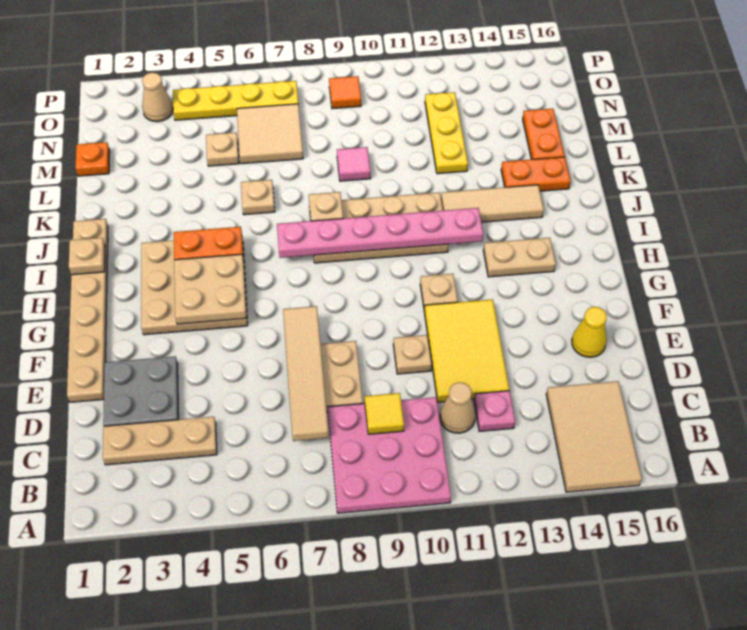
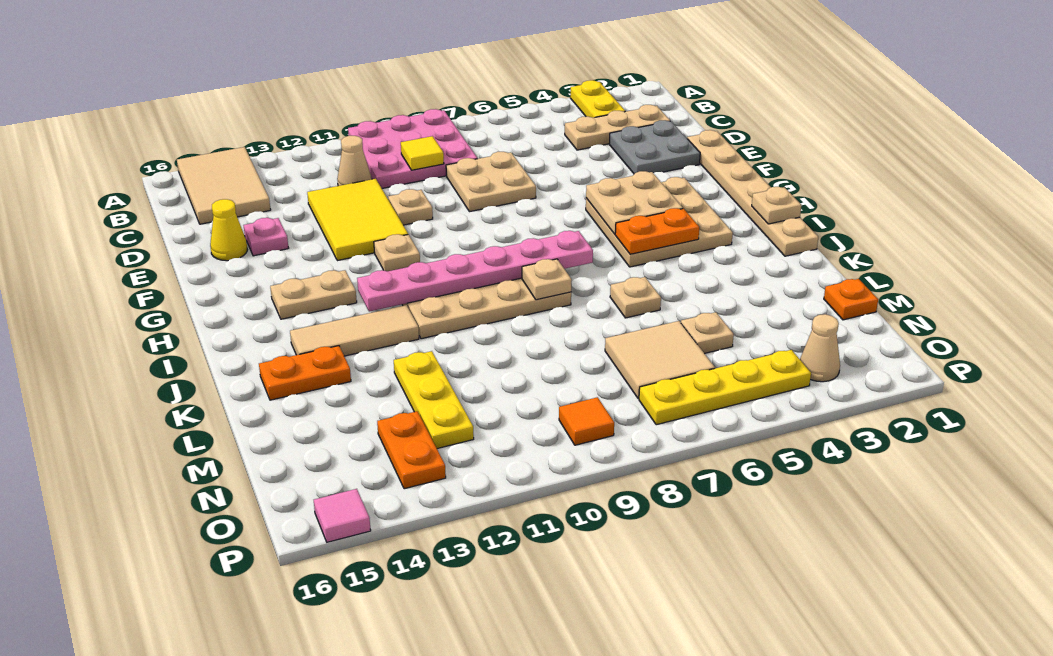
none -> yellow 1x2 plate [570,80,625,118]
tan 1x4 tile [283,306,329,441] -> none
pink 1x1 plate [474,391,515,431] -> pink 1x1 plate moved to [243,218,288,256]
pink 1x1 tile [337,147,371,181] -> pink 1x1 tile moved to [314,489,371,542]
orange 1x2 plate [523,109,565,159] -> orange 1x2 plate moved to [377,411,446,489]

